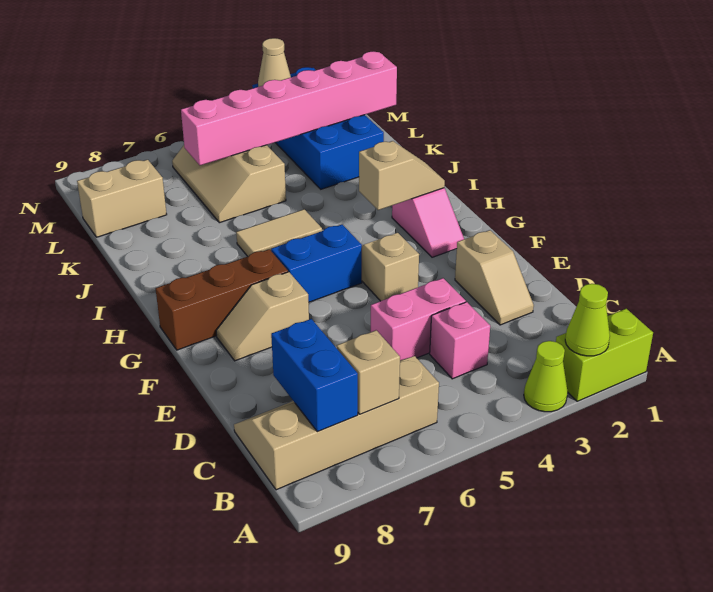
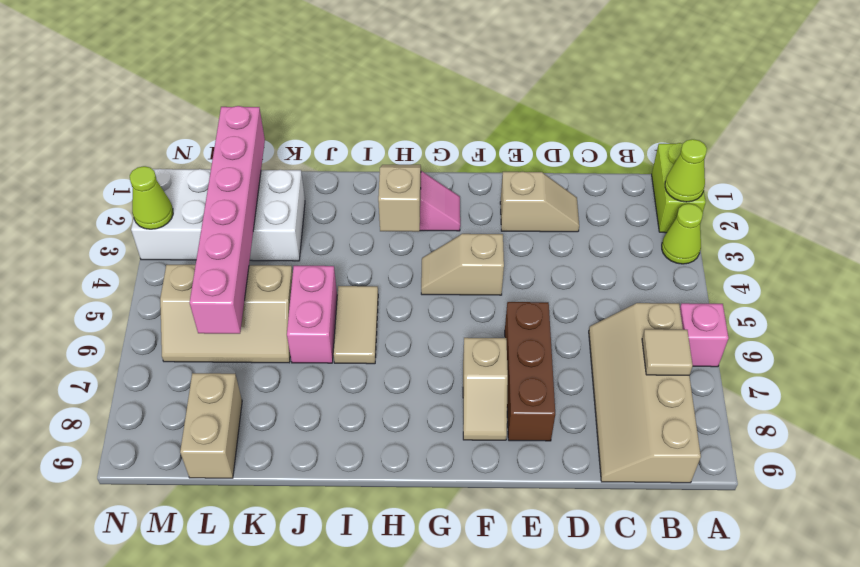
tan 1x1 brick [337,330,400,414] -> tan 1x1 tile [642,329,693,375]
blue 1x2 brick [271,319,358,432] -> none
pink 1x1 brick [430,302,490,379] -> pink 1x1 brick moved to [680,303,728,367]
pink 1x2 brick [371,278,466,360] -> pink 1x2 brick moved to [287,266,337,363]
blue 1x2 brick [271,224,362,302] -> none
brown 1x3 brick [156,249,288,350] -> brown 1x3 brick moved to [505,302,555,441]
blue 2x4 brick [252,67,384,189] -> white 2x4 brick [131,169,305,261]
tan 1x1 cone [258,38,291,87] -> lime 1x1 cone [130,166,173,229]

